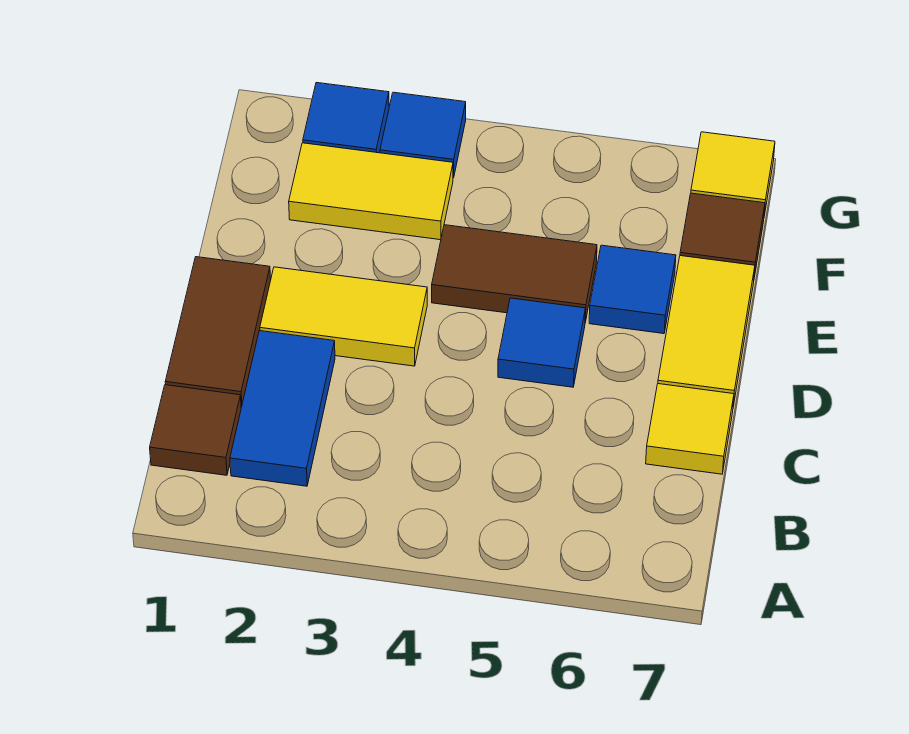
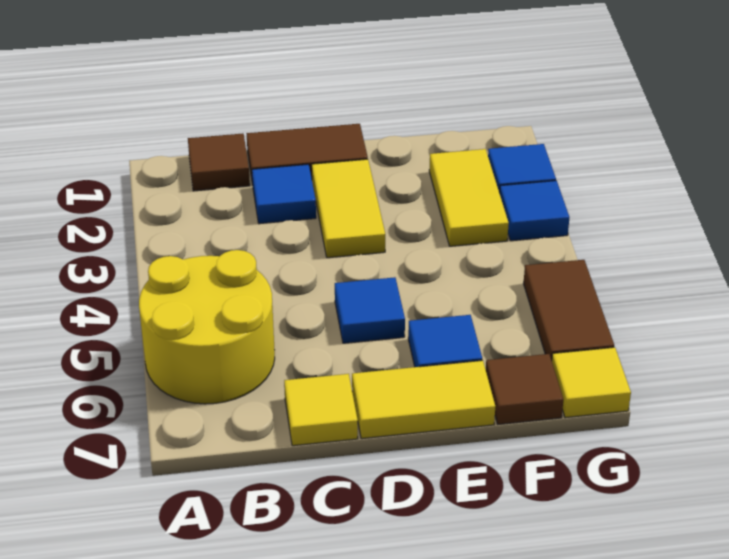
none -> yellow 2x2 round brick [139,250,275,404]
blue 1x2 tile [230,331,335,486] -> blue 1x1 tile [252,164,316,224]
brown 1x2 tile [432,225,597,322] -> brown 1x2 tile moved to [524,260,614,361]

